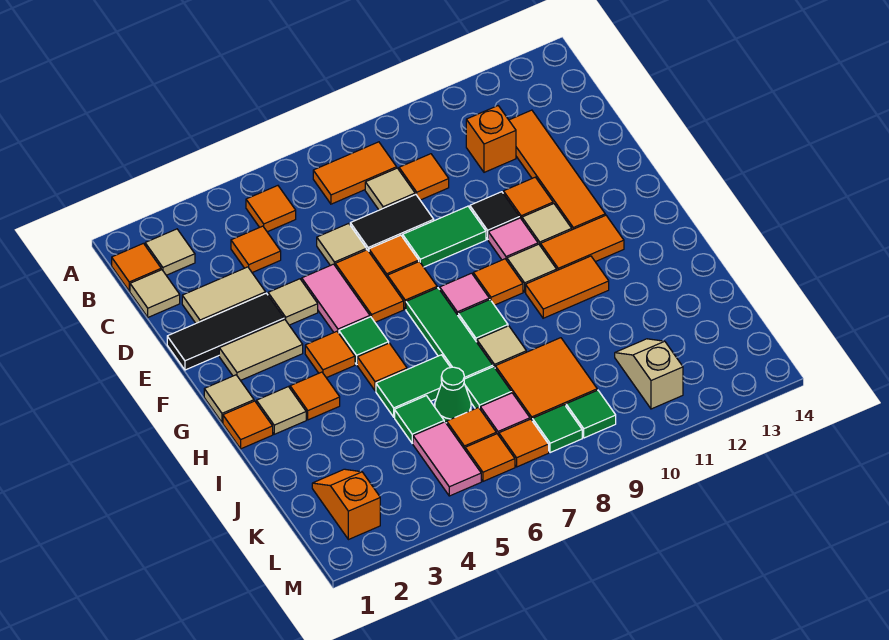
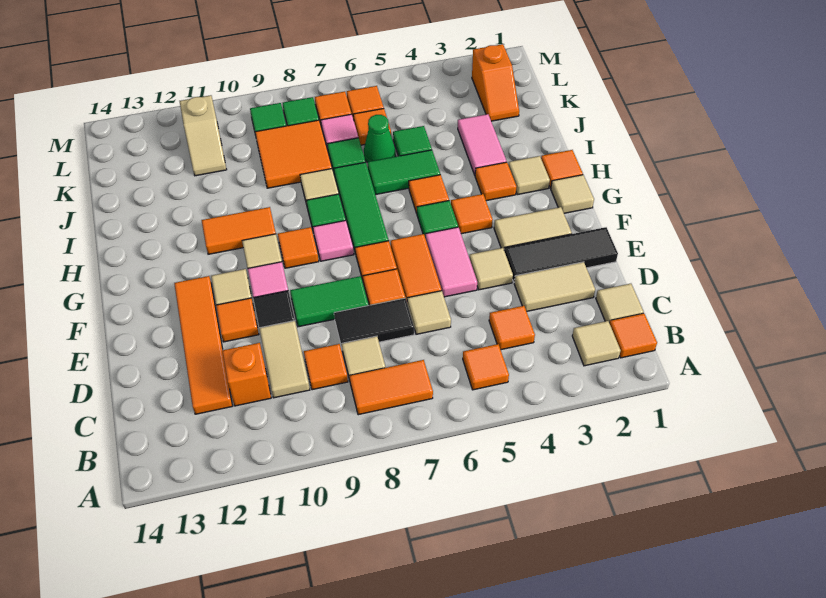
none -> tan 1x2 tile [259,321,310,398]
orange 1x2 tile [541,215,624,270] -> none
pink 1x2 tile [413,422,481,496] -> pink 1x2 tile moved to [458,114,507,175]

